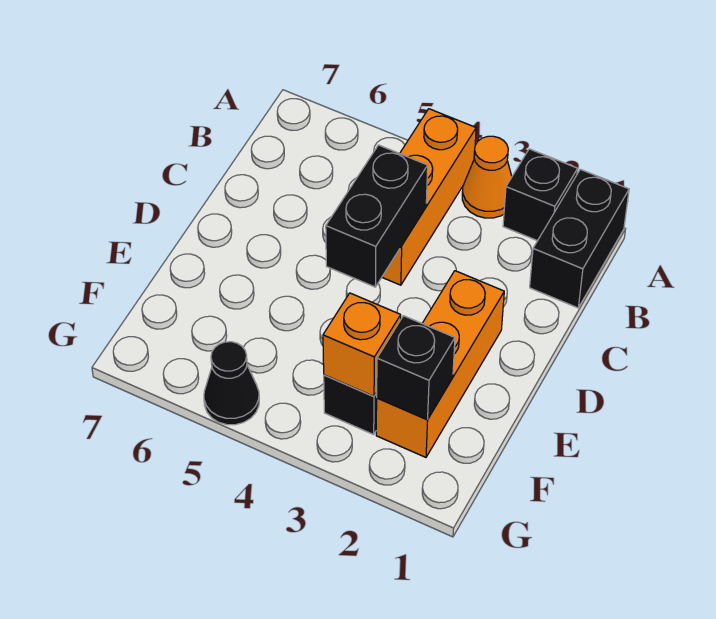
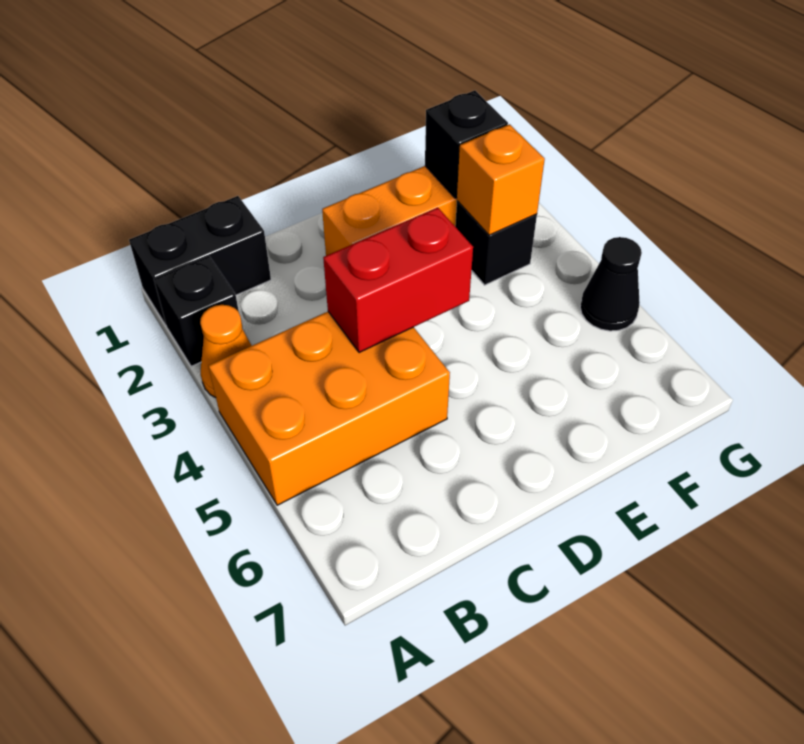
orange 1x3 brick [382,109,476,285] -> orange 2x3 brick [209,312,450,505]
black 1x2 brick [326,145,428,287] -> red 1x2 brick [323,208,473,353]

